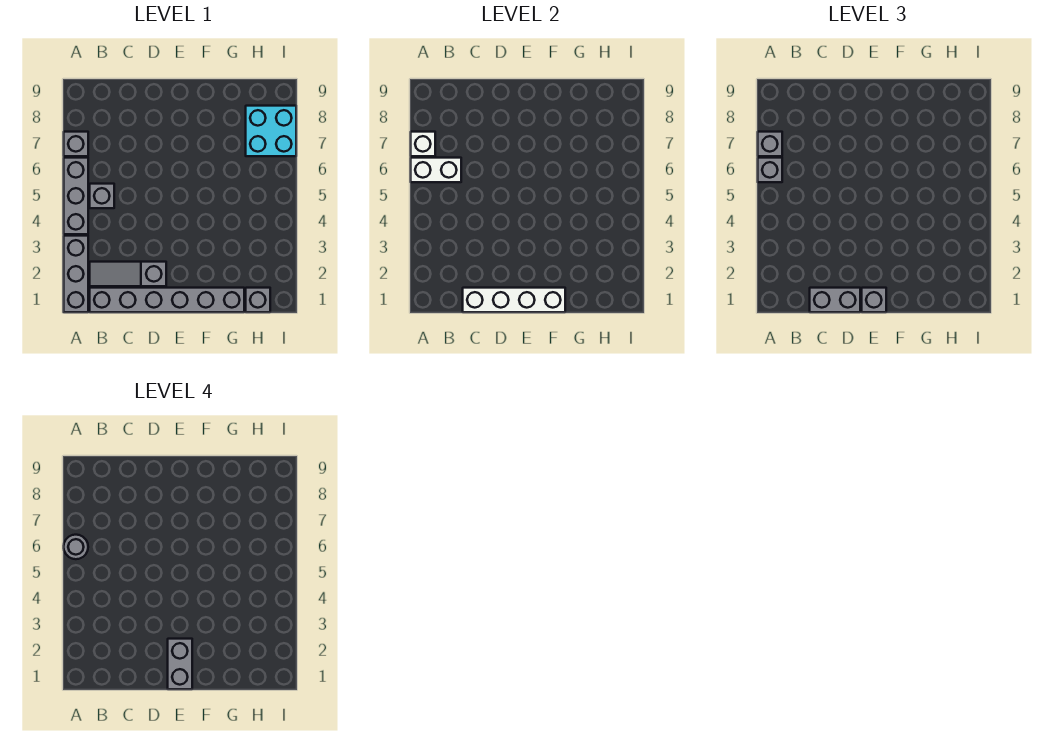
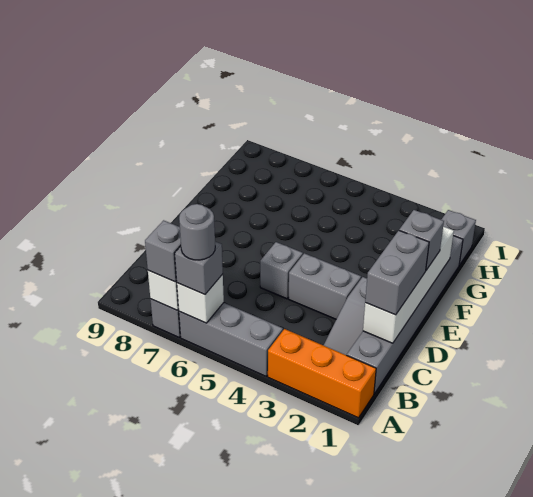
grey 1x3 brick [64,236,88,312] -> orange 1x3 brick [268,329,376,418]
white 1x2 brick [411,158,461,182] -> white 1x1 brick [177,275,224,323]
grey 1x1 brick [90,184,114,208] -> grey 1x1 brick moved to [260,242,303,299]
grey 1x2 brick [168,639,192,689] -> grey 1x2 brick moved to [289,253,361,319]
cyan 2x2 brick [246,106,296,156] -> none

